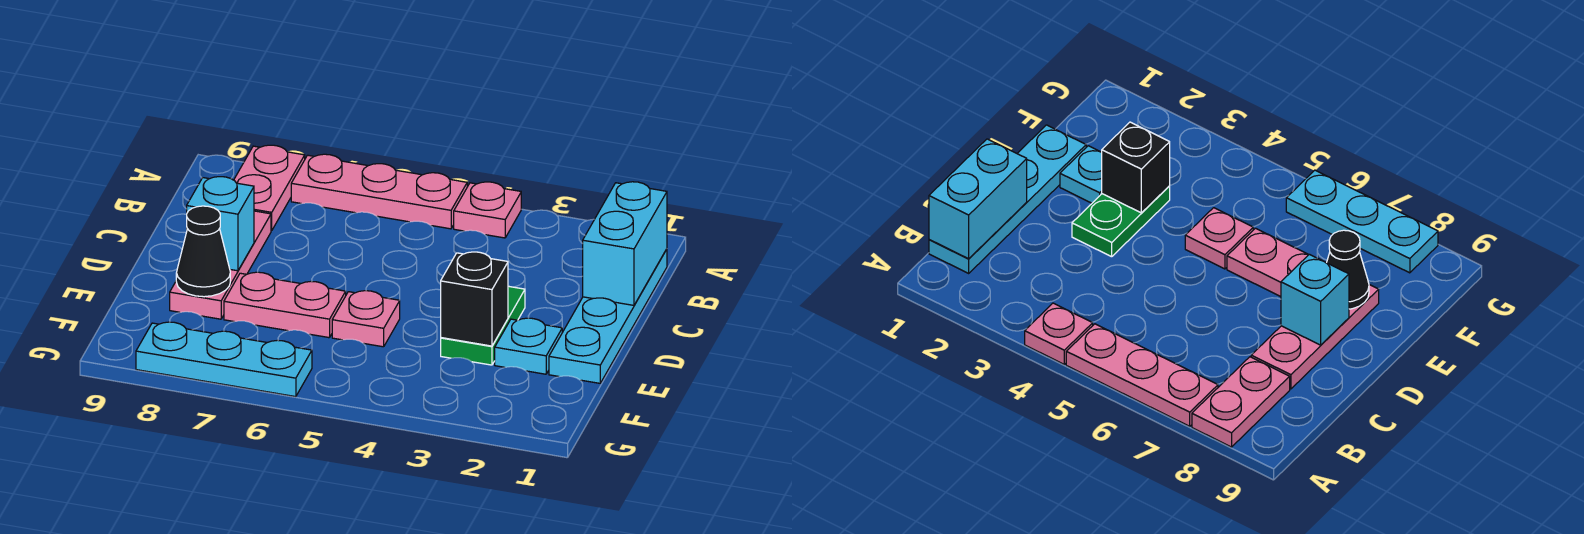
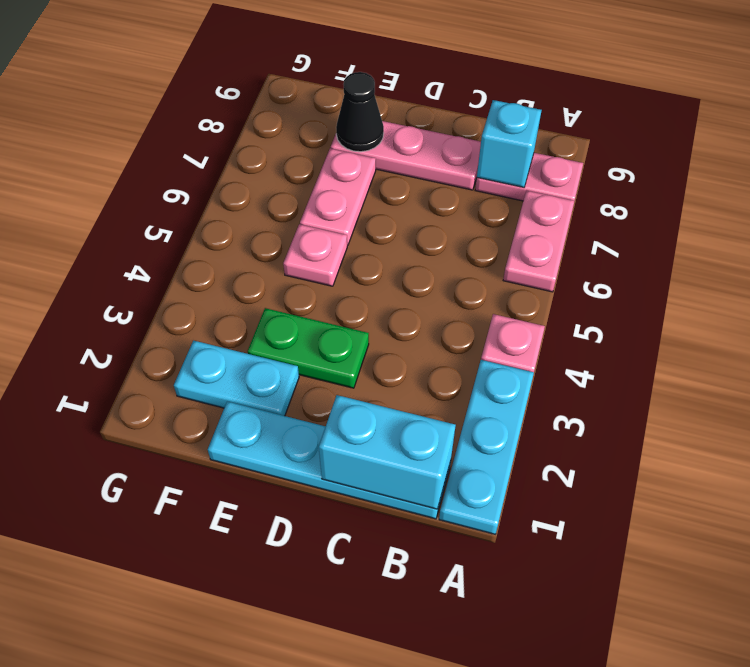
pink 1x3 plate [291,154,467,229] -> pink 1x2 plate [503,190,574,292]
cyan 1x1 brick [187,177,254,271] -> cyan 1x1 brick moved to [477,100,542,187]
cyan 1x1 plate [495,318,562,374] -> cyan 1x2 plate [174,341,299,416]
black 1x1 brick [441,252,508,346] -> none
cyan 1x3 plate [136,322,312,397] -> cyan 1x3 plate moved to [439,360,534,534]

